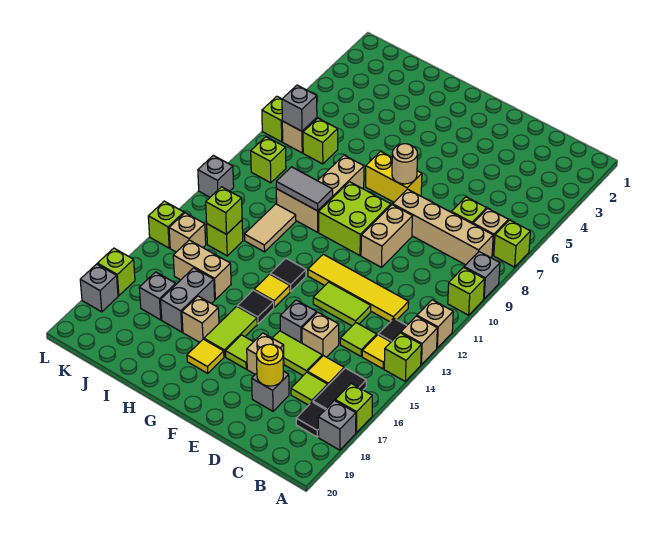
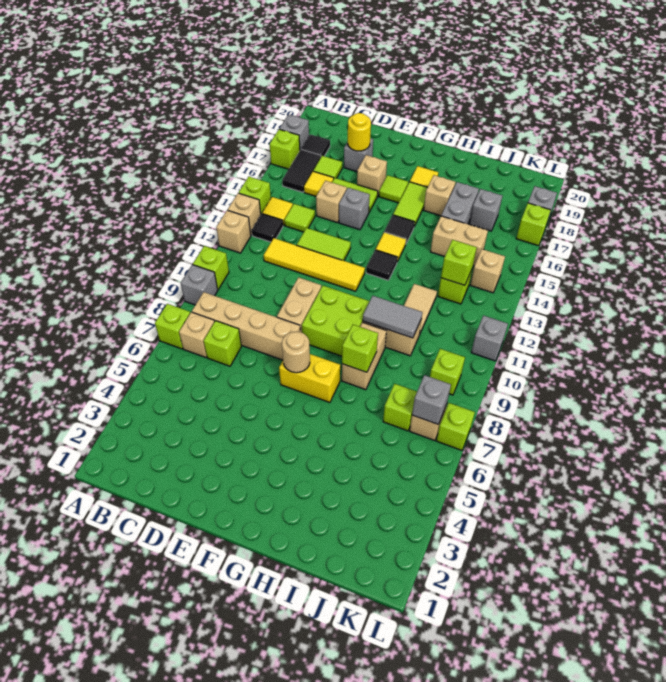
lime 1x1 brick [148,201,184,248] -> lime 1x1 brick moved to [342,325,378,372]

